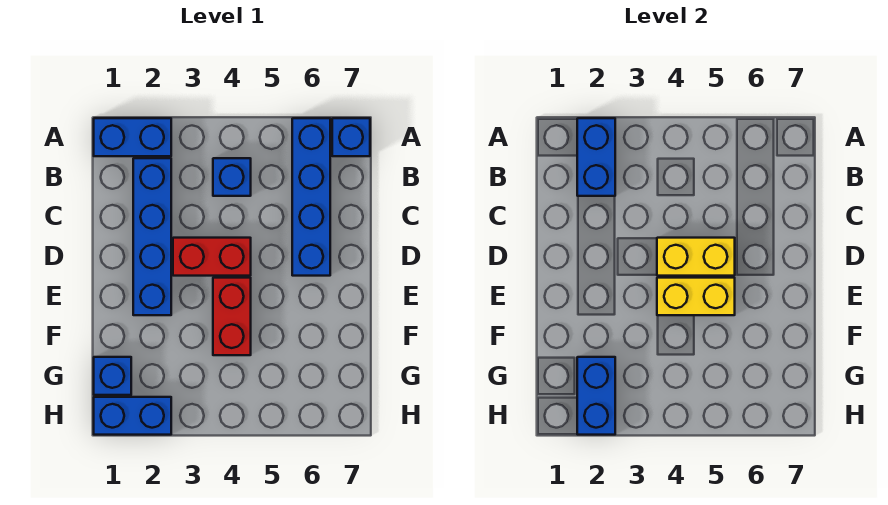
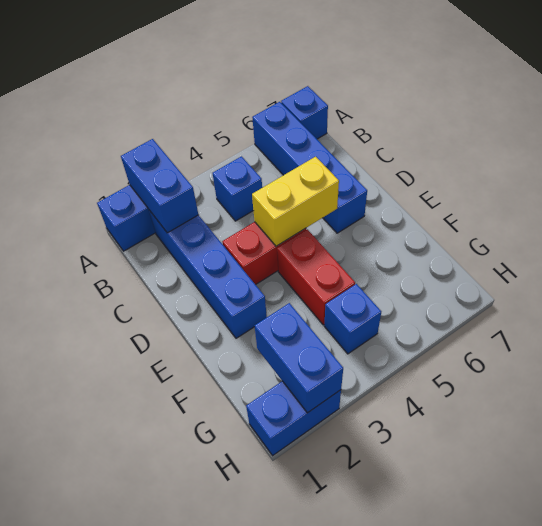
yellow 1x2 brick [657,278,735,315] -> none
blue 1x1 brick [94,357,131,395] -> blue 1x1 brick moved to [324,284,381,354]

